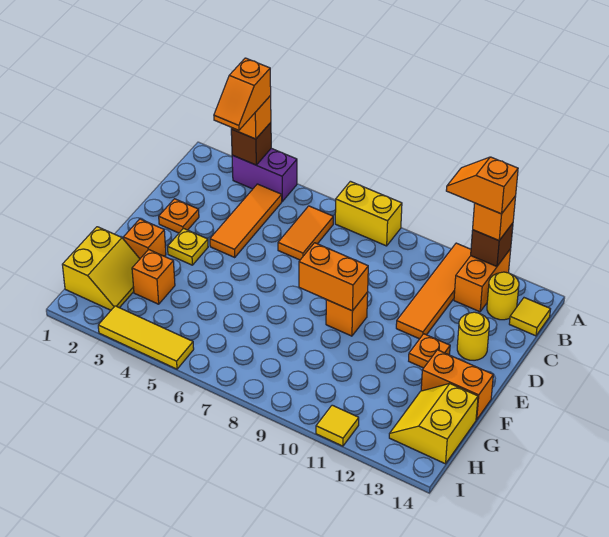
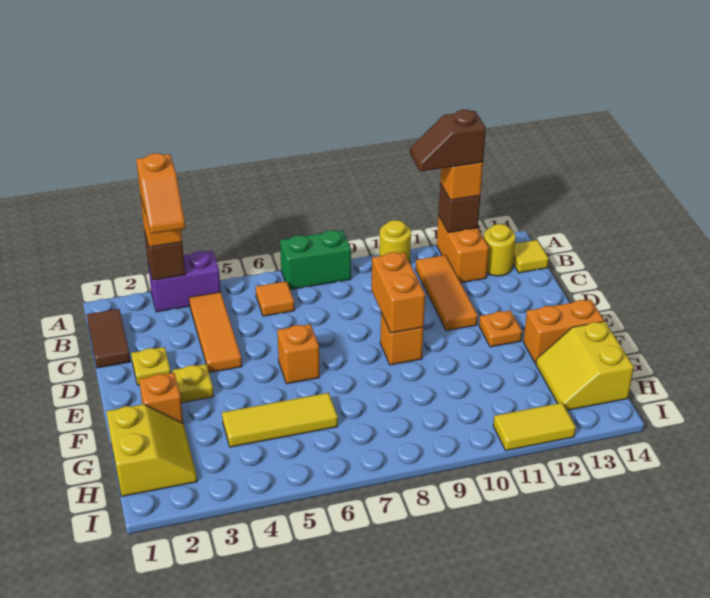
yellow 1x2 brick [335,181,402,246] -> green 1x2 brick [280,230,351,290]
orange 1x4 tile [396,243,471,339] -> orange 1x3 tile [416,255,478,331]
orange 1x2 slope [446,157,518,214] -> brown 1x2 slope [410,110,486,172]
none -> brown 1x2 tile [87,309,130,368]
orange 1x2 tile [278,206,333,260] -> orange 1x1 tile [256,281,294,316]
orange 1x1 plate [159,199,199,233] -> yellow 1x1 plate [131,347,171,385]
yellow 1x1 round brick [457,312,489,360] -> yellow 1x1 round brick moved to [379,220,411,262]
orange 1x2 brick [299,243,368,311] -> orange 1x2 brick turned to [371,252,425,333]
orange 1x1 brick [132,249,175,304] -> orange 1x1 brick moved to [277,324,319,384]
yellow 1x3 tile [98,306,194,369] -> yellow 1x3 tile moved to [222,393,338,447]
yellow 1x1 tile [316,405,359,446] -> yellow 1x2 tile [493,403,576,451]

